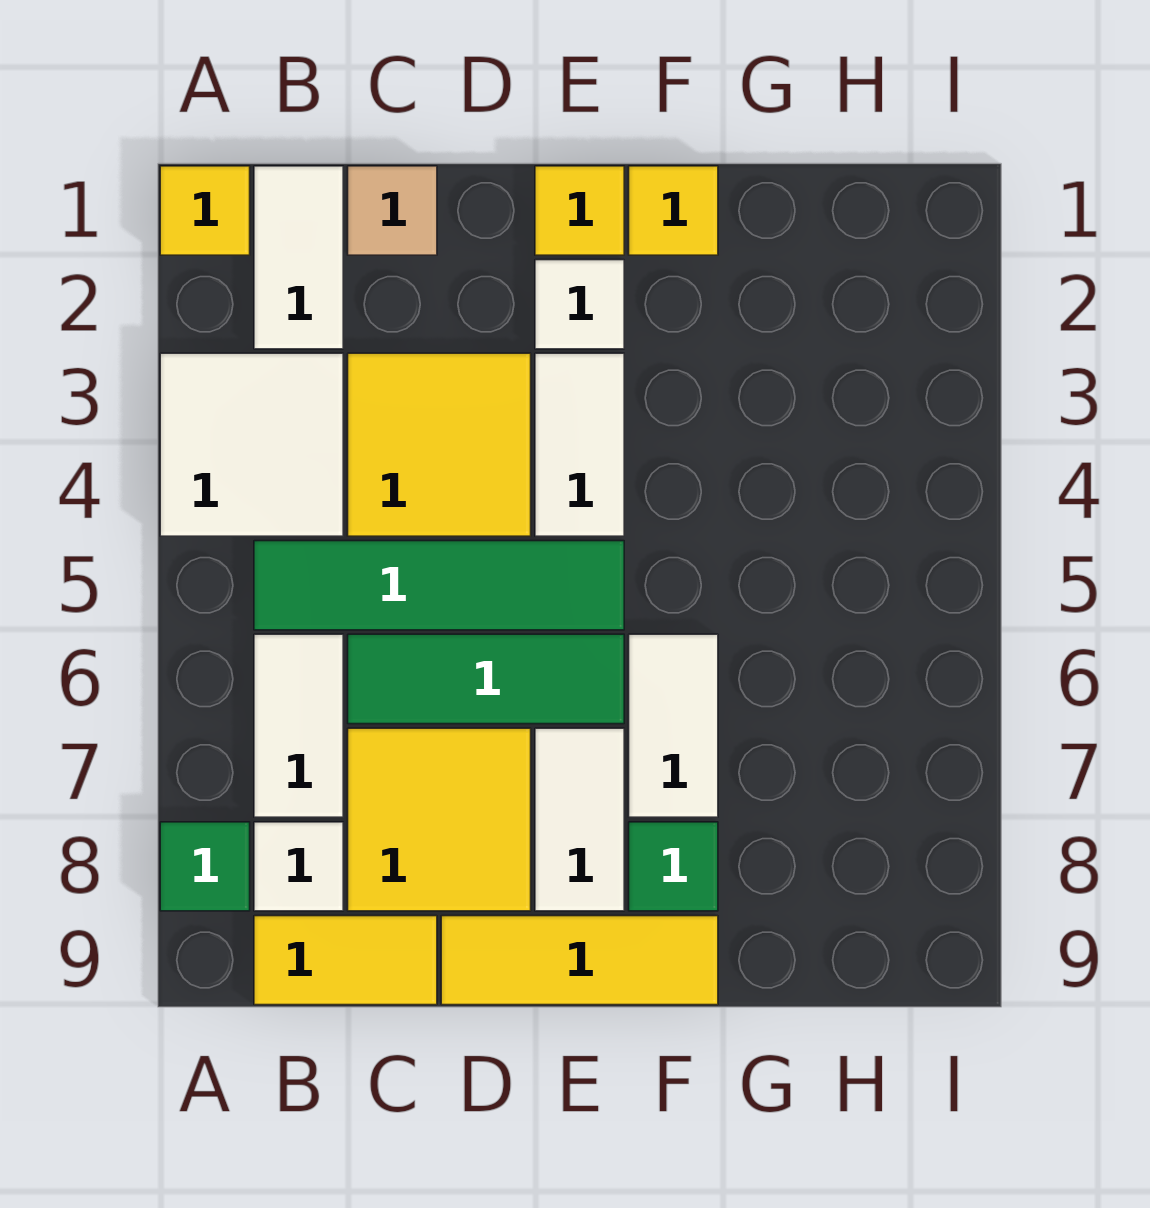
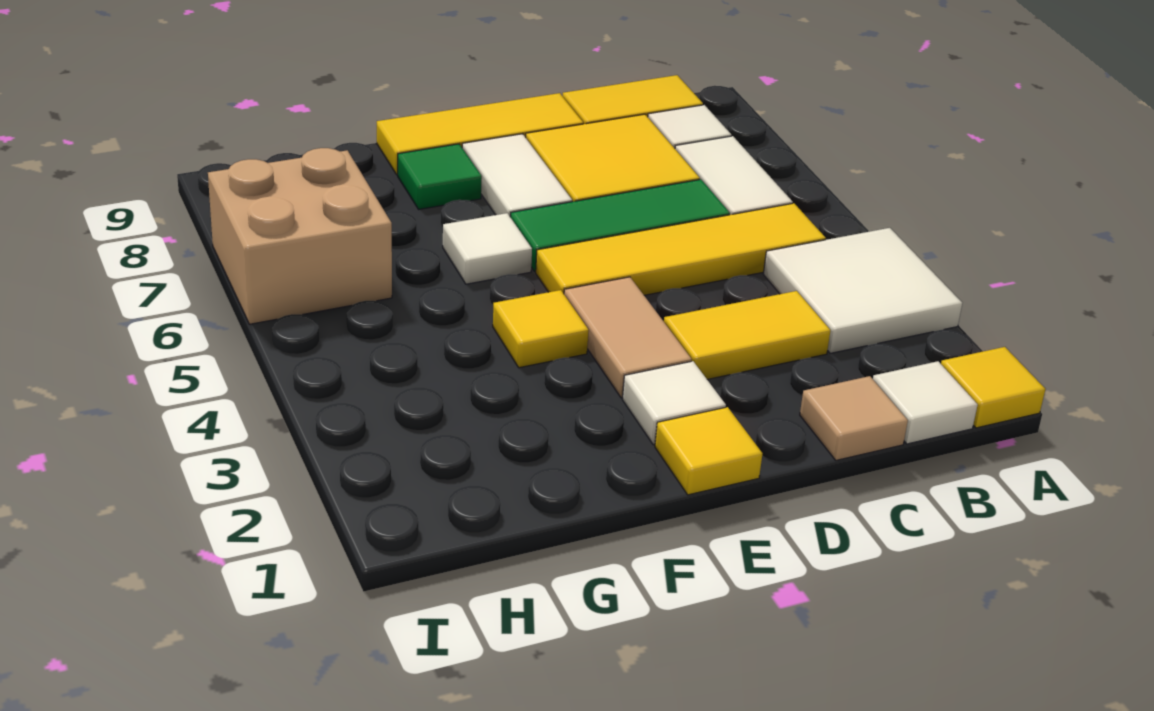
green 1x1 tile [160,822,250,911] -> none
white 1x2 tile [254,166,343,349] -> white 1x1 tile [873,361,978,444]
green 1x4 tile [254,541,624,630] -> yellow 1x4 tile [536,203,826,295]
yellow 2x2 tile [348,353,531,536] -> yellow 1x2 tile [664,291,831,379]
white 1x2 tile [535,353,624,536] -> tan 1x2 tile [564,277,692,398]
yellow 1x1 tile [629,166,718,255] -> yellow 1x1 tile moved to [493,290,589,368]
white 1x2 tile [629,634,718,817] -> white 1x1 tile [443,213,532,284]
none -> tan 2x2 brick [208,148,392,324]

